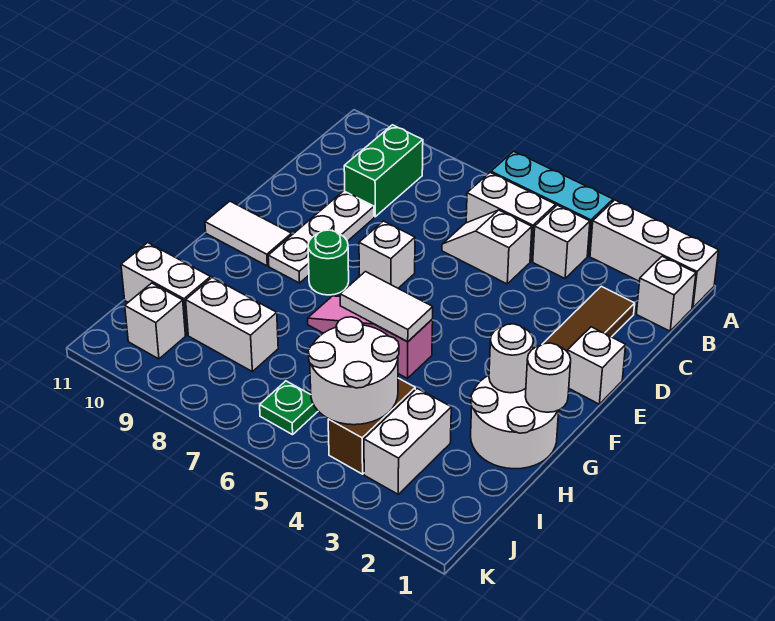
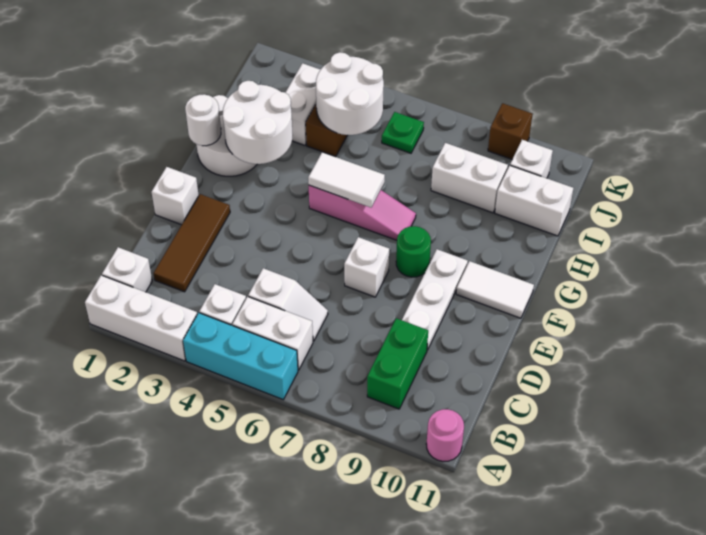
none -> pink 1x1 round brick [426,409,464,461]
white 1x1 round brick [489,324,533,393] -> white 2x2 round brick [223,81,293,164]
none -> brown 1x1 brick [488,103,532,159]

